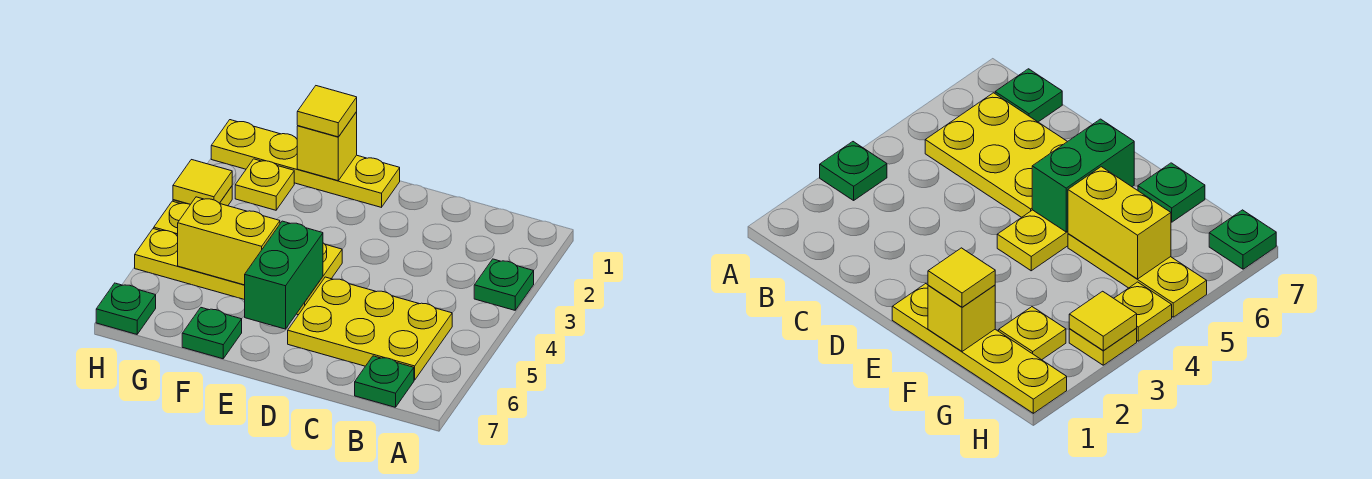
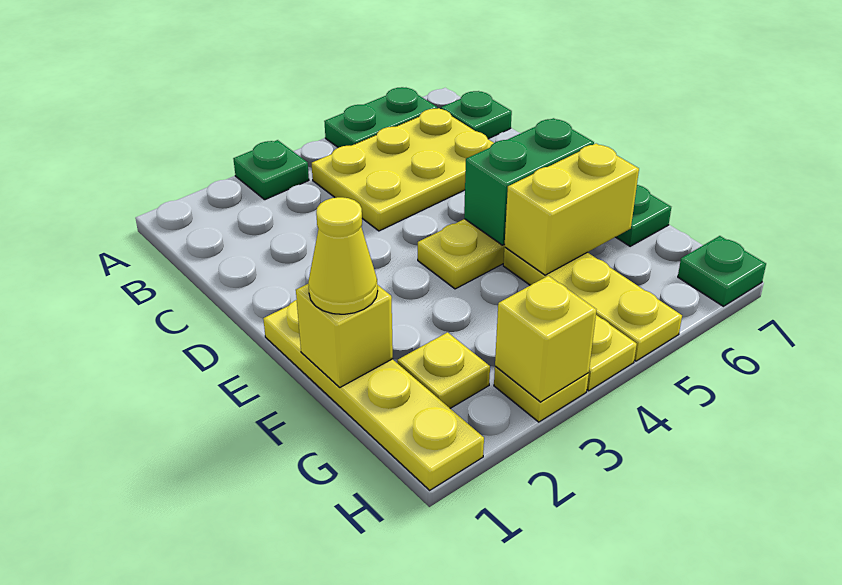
none -> green 1x2 plate [324,87,437,148]
yellow 2x3 plate [288,277,452,380] -> yellow 2x3 plate turned to [312,108,494,231]
yellow 1x1 tile [297,86,357,137] -> yellow 1x1 cone [308,197,378,314]
yellow 1x2 brick [178,197,280,285] -> yellow 1x2 brick turned to [504,143,639,275]
yellow 1x1 tile [173,160,232,204] -> yellow 1x1 brick [495,276,596,402]

